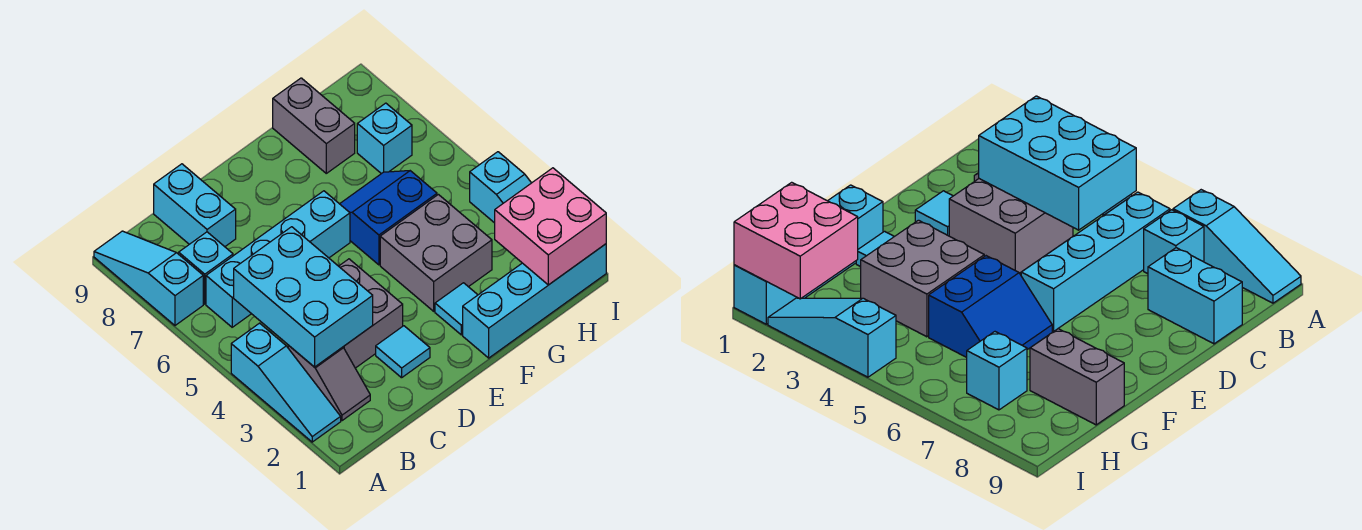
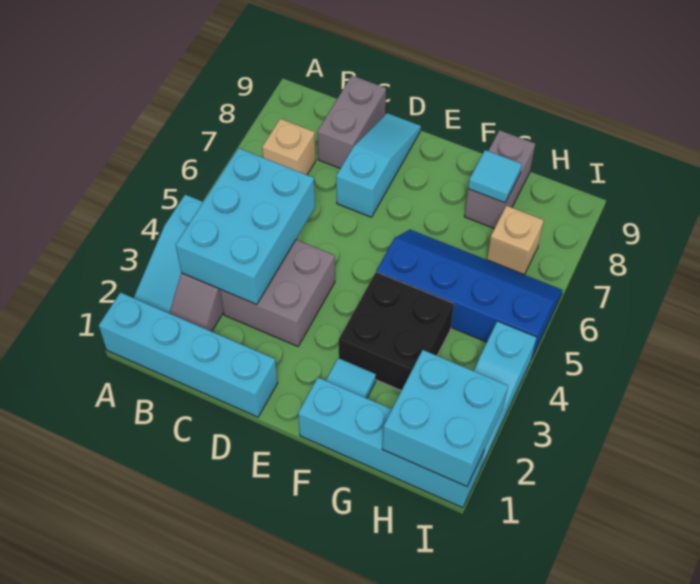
cyan 1x3 slope [94,231,203,325] -> cyan 1x3 slope moved to [336,113,421,217]
cyan 1x4 brick [206,191,350,327] -> cyan 1x4 brick moved to [99,292,278,417]
cyan 1x1 brick [179,232,233,304] -> tan 1x1 brick [262,119,316,175]
cyan 1x2 brick [154,164,236,247] -> grey 1x2 brick [317,76,386,168]
cyan 1x1 tile [376,326,430,378] -> cyan 1x1 tile moved to [468,150,522,203]
grey 2x2 brick [380,195,492,311] -> black 2x2 brick [339,272,454,391]
blue 2x2 slope [340,171,437,265] -> blue 2x4 slope [377,230,563,359]
pink 2x2 brick [495,168,606,285] -> cyan 2x2 brick [382,350,508,486]
cyan 1x1 brick [357,103,412,174] -> tan 1x1 brick [487,206,544,275]

